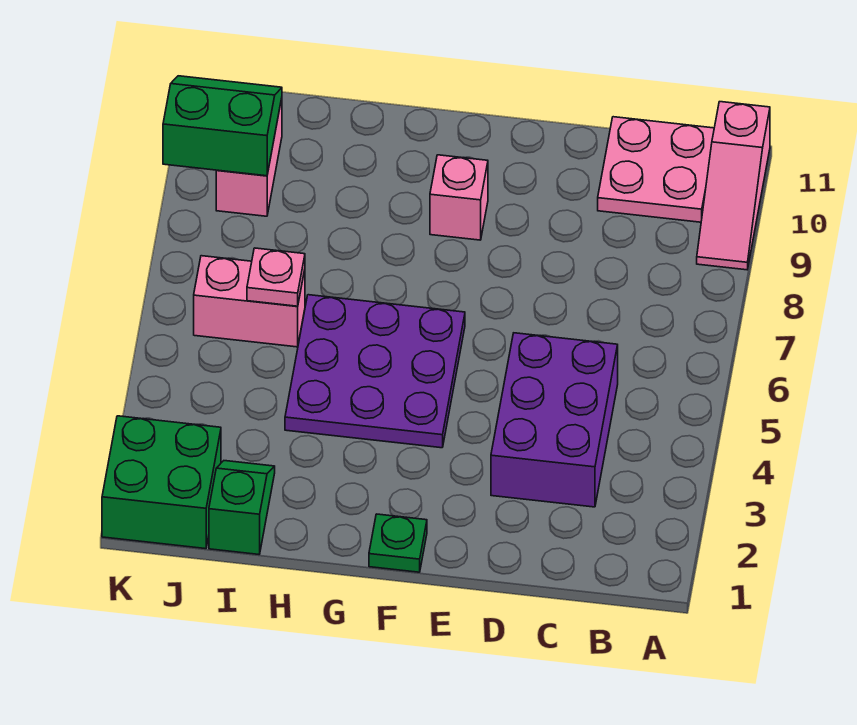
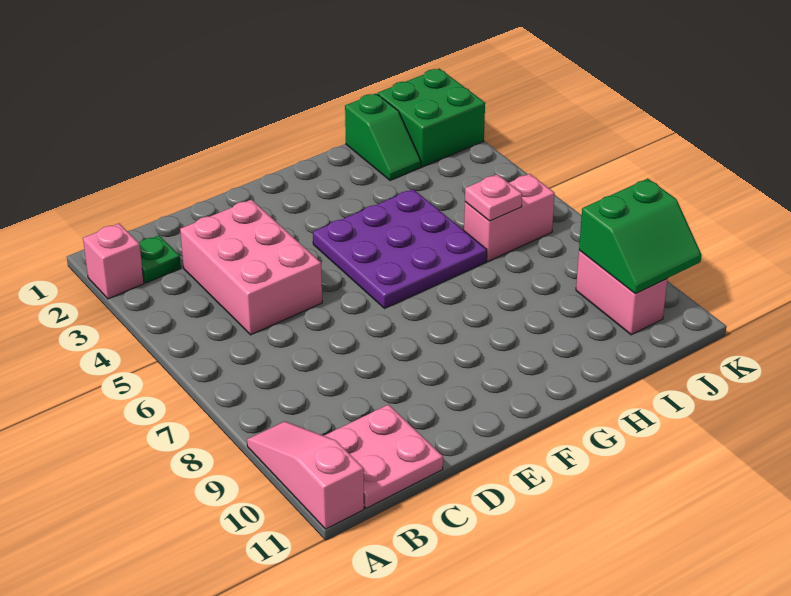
purple 2x3 brick [491,333,618,507] -> pink 2x3 brick [180,200,322,335]
green 1x1 plate [369,514,427,572] -> green 1x1 plate moved to [139,236,181,283]
pink 1x1 brick [430,155,488,240] -> pink 1x1 brick moved to [83,224,144,299]

